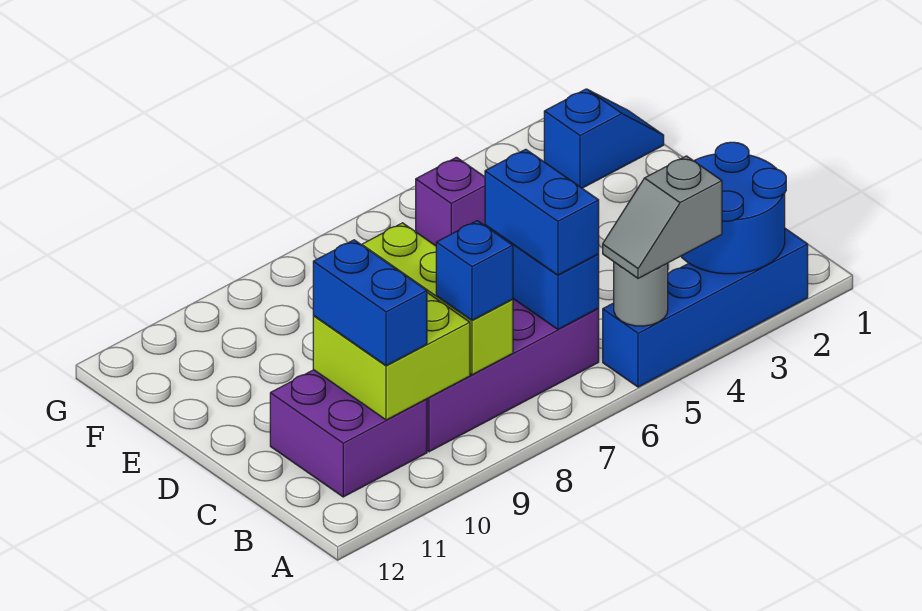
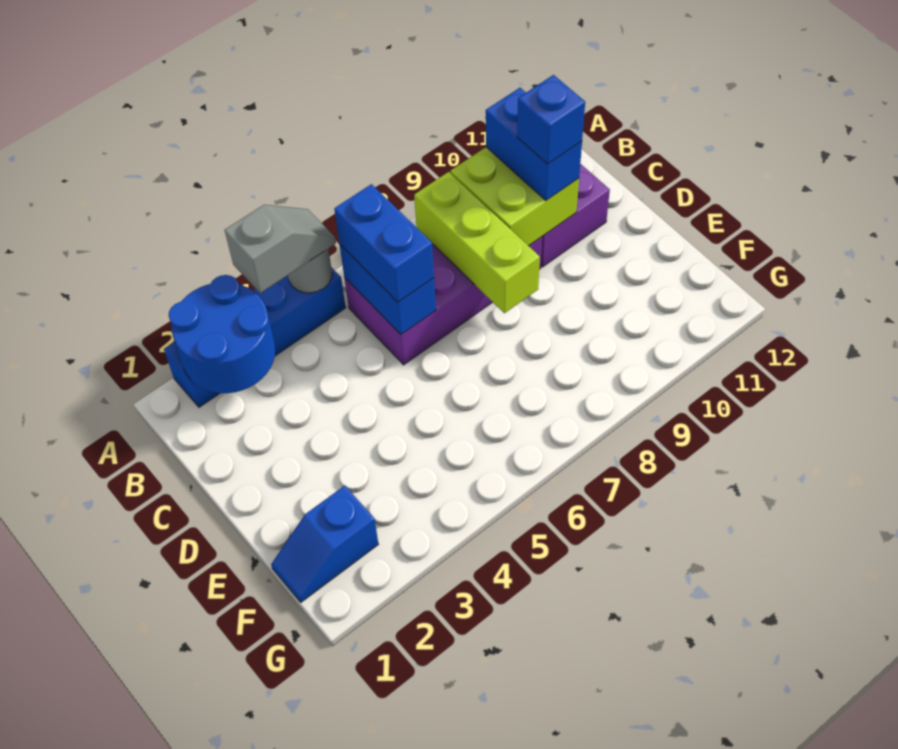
blue 1x1 brick [436,221,513,320] -> blue 1x1 brick moved to [517,75,585,164]
purple 1x1 brick [416,157,485,246] -> none

